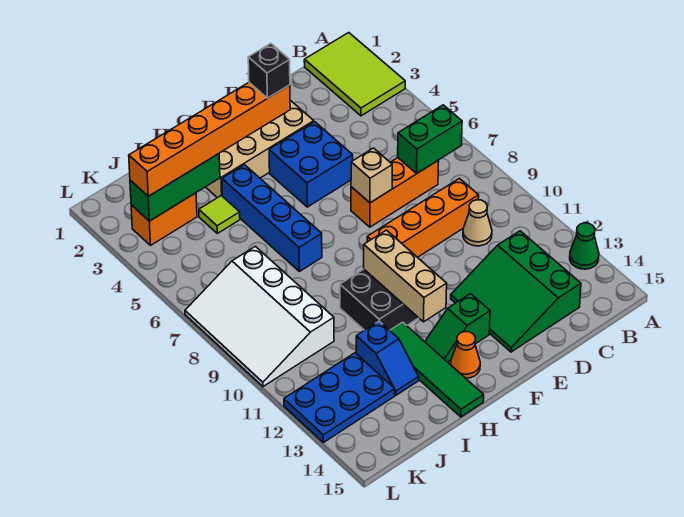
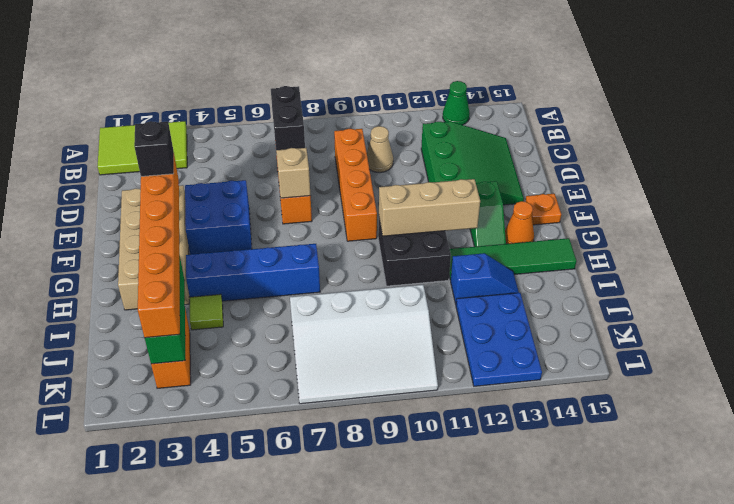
green 1x2 brick [398,105,462,174] -> black 1x2 brick [271,86,305,154]
green 3x3 slope [451,231,581,352] -> green 3x3 slope turned to [421,122,524,205]
none -> orange 1x1 plate [525,194,561,225]

